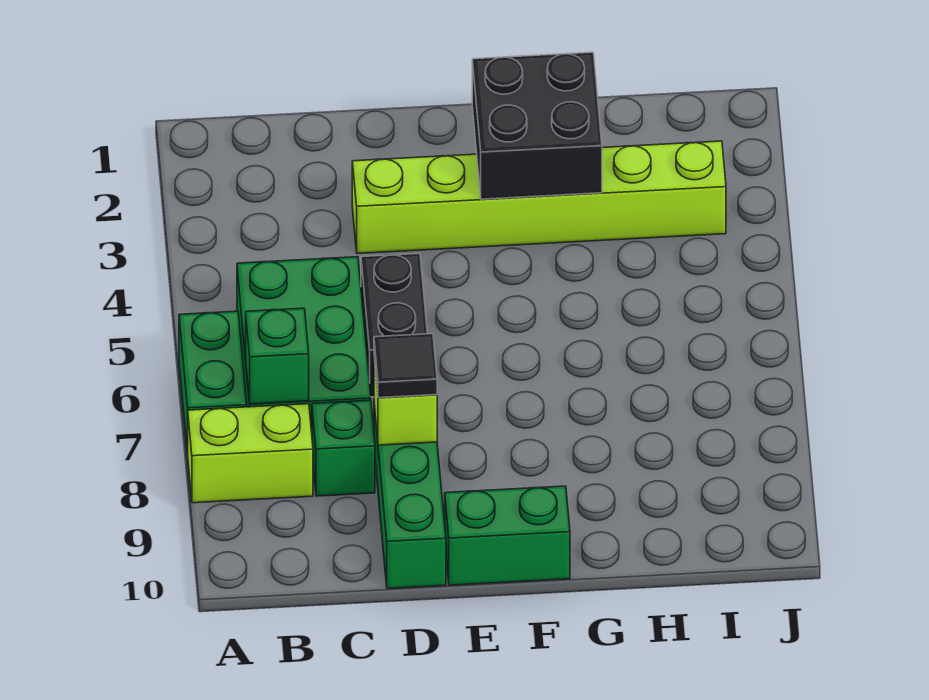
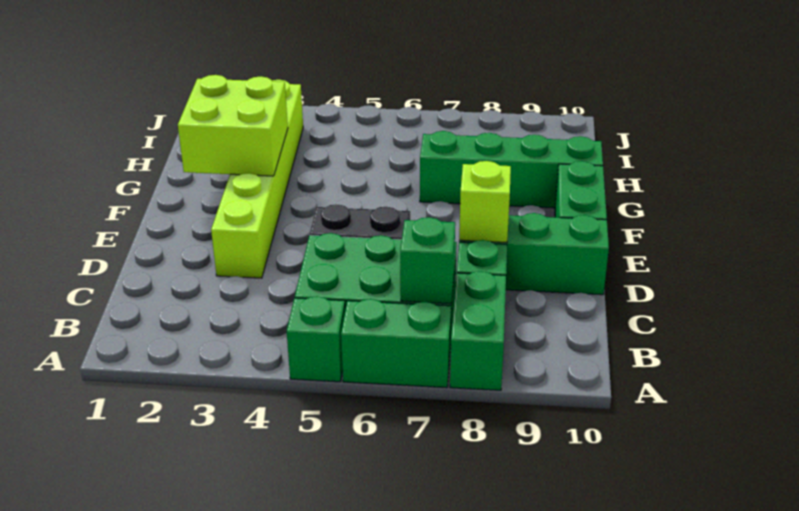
none -> green 1x1 brick [287,296,345,382]
lime 1x2 brick [188,404,313,503] -> green 1x2 brick [450,271,506,390]
black 1x1 tile [374,334,437,398] -> none
black 2x2 brick [472,52,602,199] -> lime 2x2 brick [178,75,288,176]
none -> green 1x4 brick [420,131,603,208]

